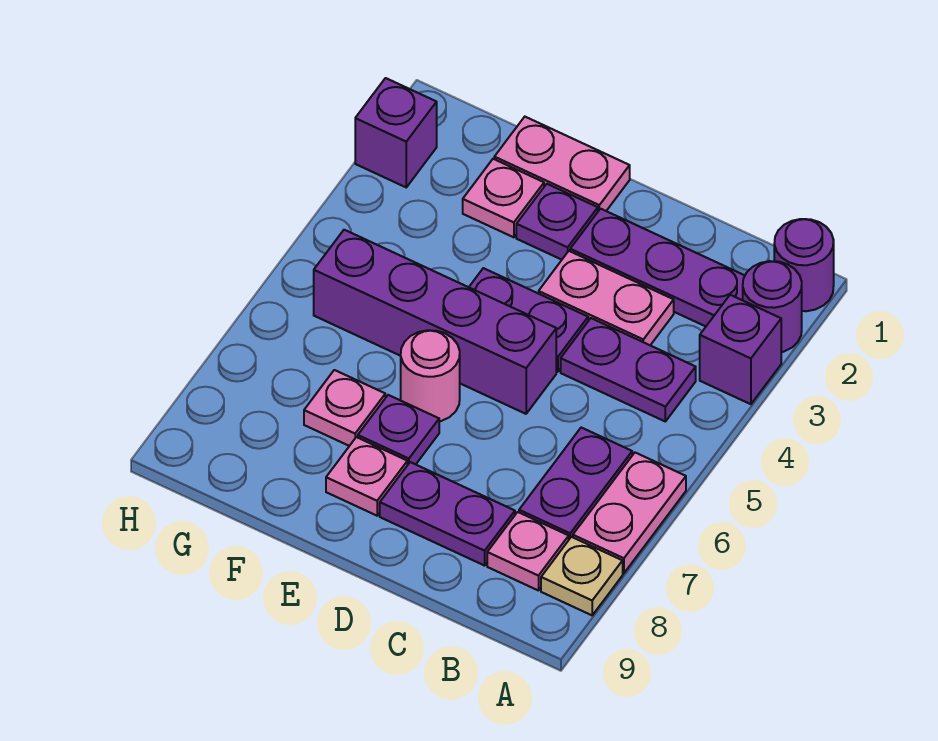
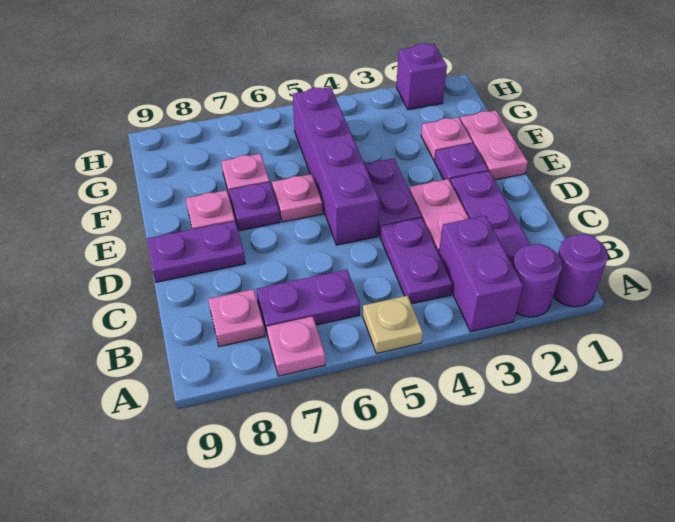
purple 1x1 brick [700,295,781,404] -> purple 1x2 brick [439,216,523,332]
pink 1x2 plate [573,453,686,573] -> pink 1x1 plate [267,316,325,376]
tan 1x1 plate [541,537,623,615] -> tan 1x1 plate moved to [363,296,423,354]
purple 1x2 plate [380,462,515,566] -> purple 1x2 plate turned to [147,221,245,282]
pink 1x1 round brick [401,330,460,421] -> pink 1x1 plate [272,174,323,222]

